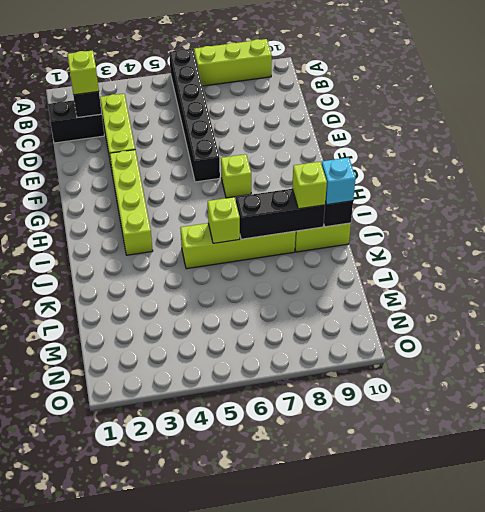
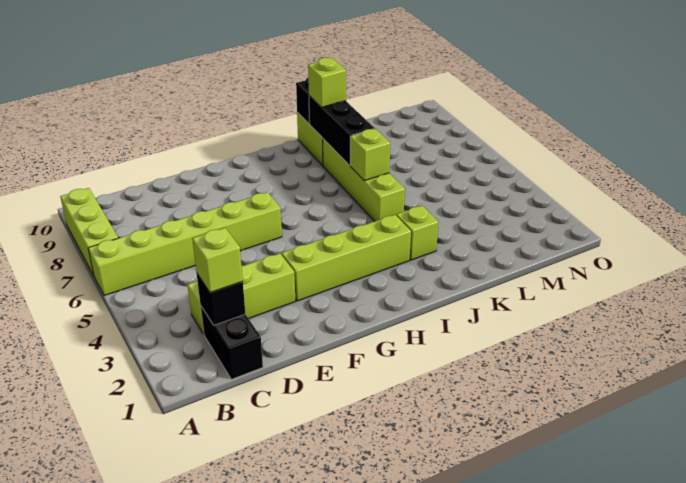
black 1x6 brick [169,49,220,182] -> lime 1x6 brick [88,192,282,296]
lime 1x1 brick [221,154,251,198] -> lime 1x1 brick moved to [396,206,439,260]
cyan 1x1 brick [322,158,356,205] -> none

